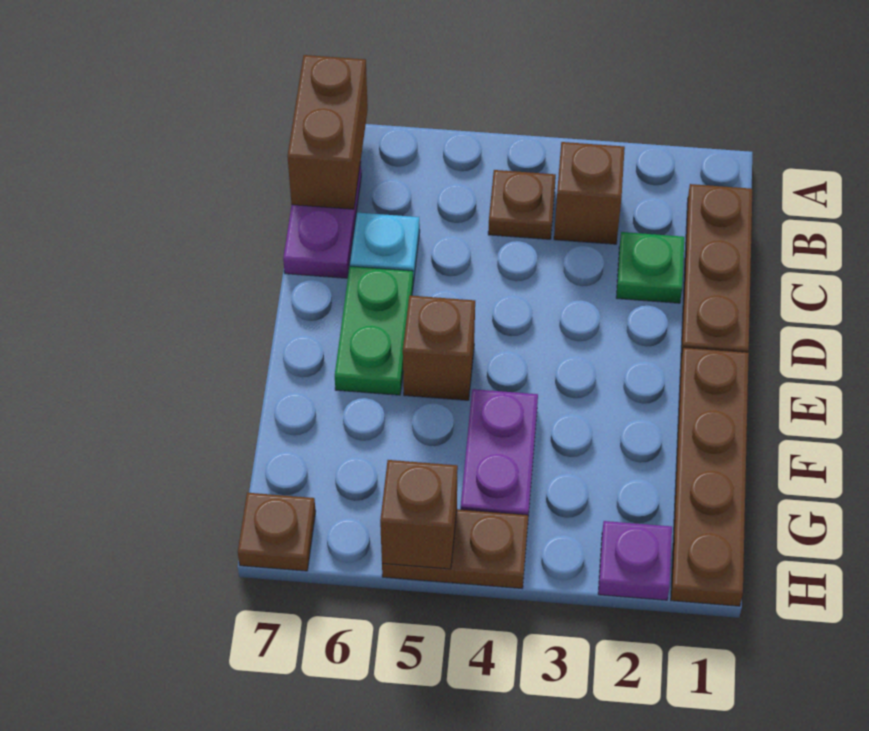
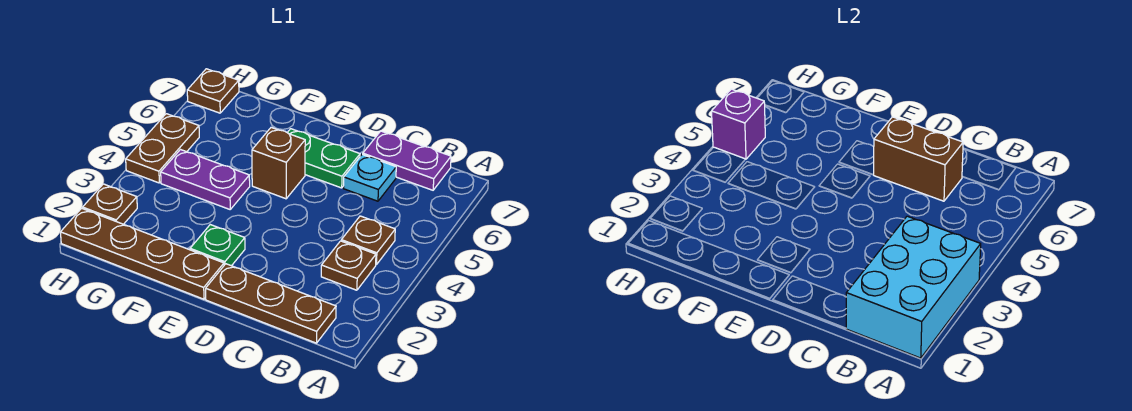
none -> cyan 2x3 brick [846,216,981,358]
brown 1x2 brick [287,55,368,209] -> brown 1x2 brick moved to [874,117,963,201]
brown 1x1 brick [554,142,625,244] -> brown 1x1 plate [321,241,376,290]
green 1x1 plate [616,232,684,303] -> green 1x1 plate moved to [190,225,245,266]
purple 1x1 plate [598,521,672,600] -> brown 1x1 plate [83,184,137,224]
brown 1x1 brick [380,460,458,569] -> purple 1x1 brick [712,89,765,159]

